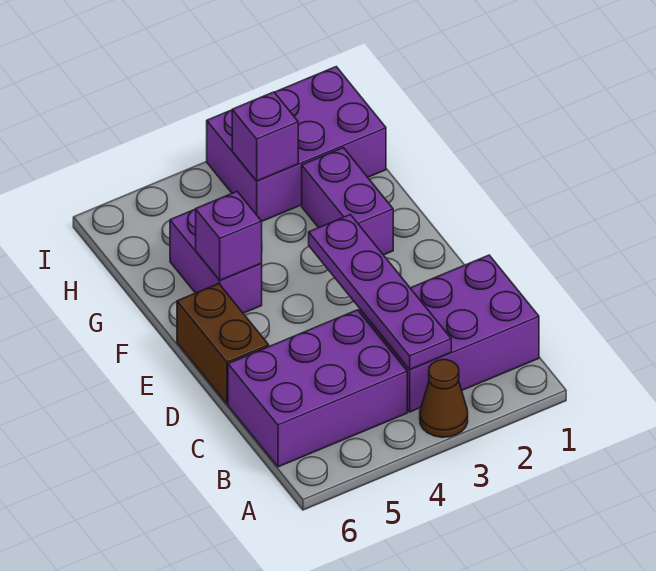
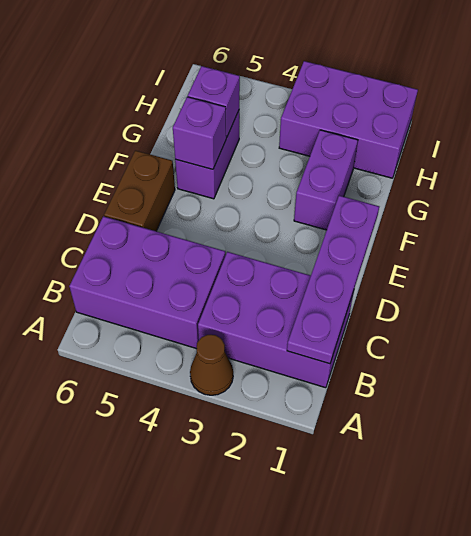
purple 1x4 plate [309,215,451,370] -> purple 1x4 plate moved to [287,196,379,364]
purple 1x1 brick [232,92,298,181] -> purple 1x1 brick moved to [188,66,240,138]

